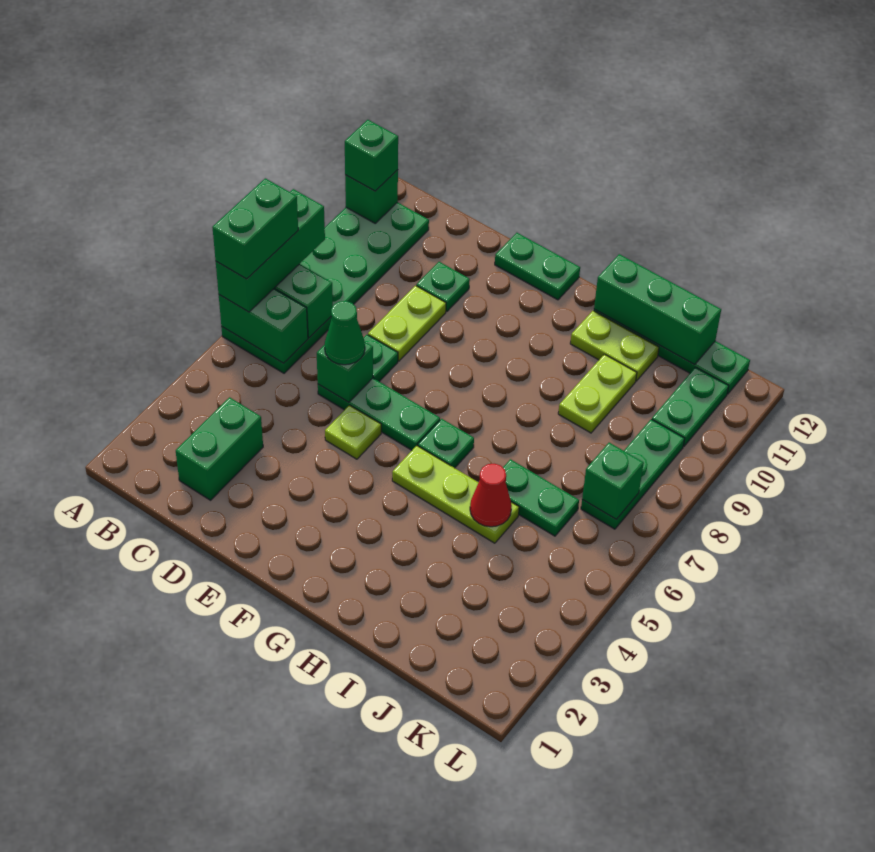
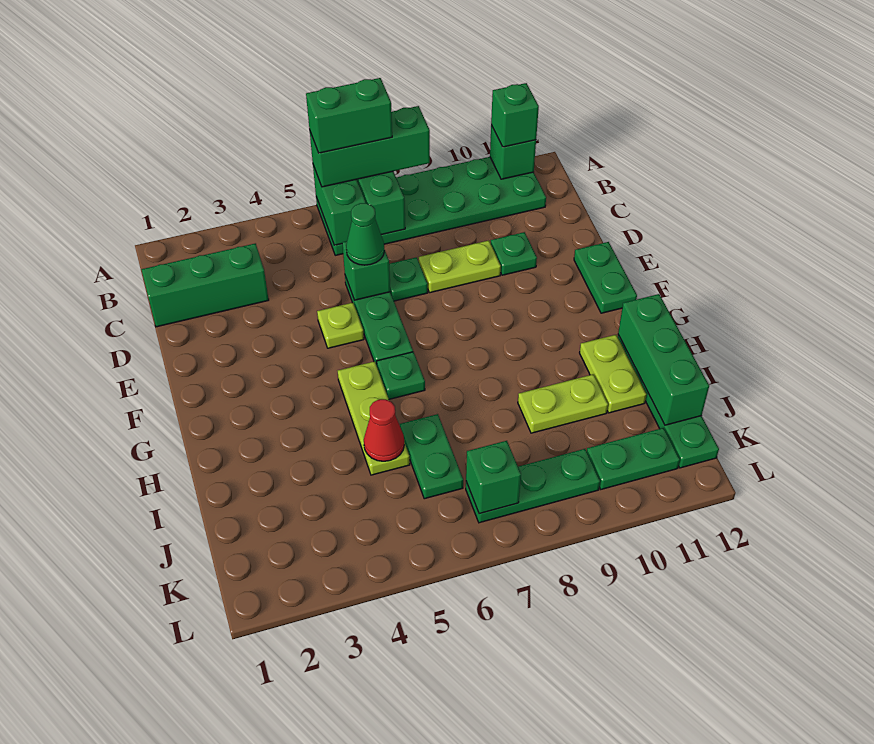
green 1x2 brick [176,397,263,500] -> green 1x3 brick [141,243,269,327]

